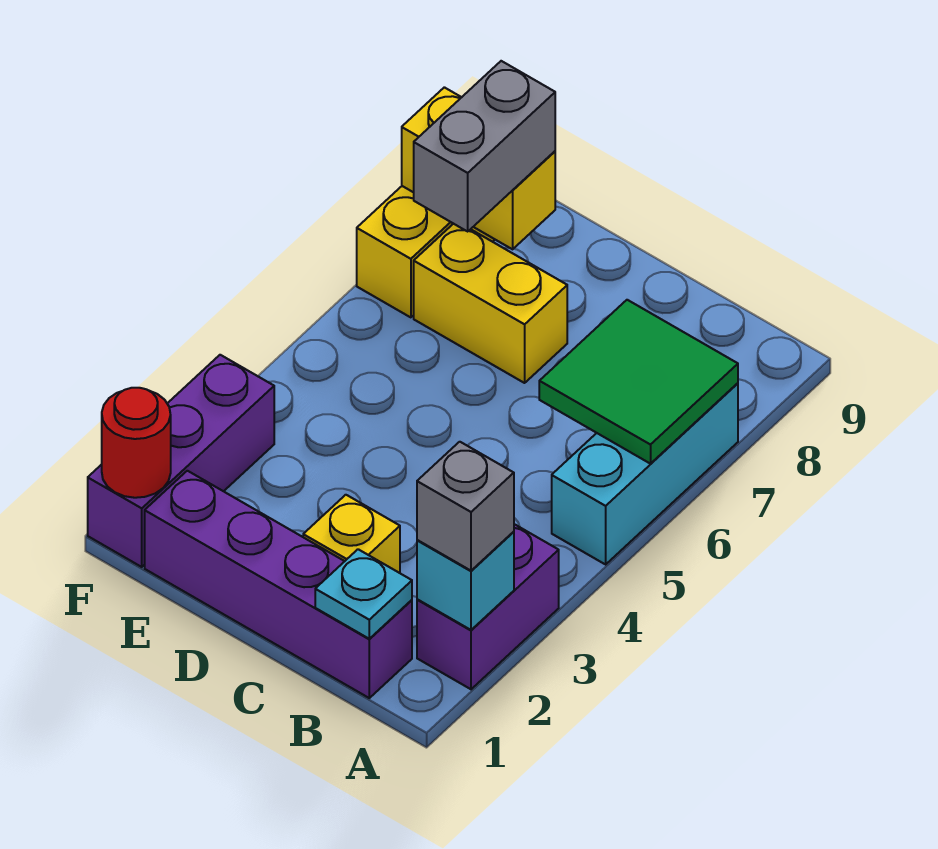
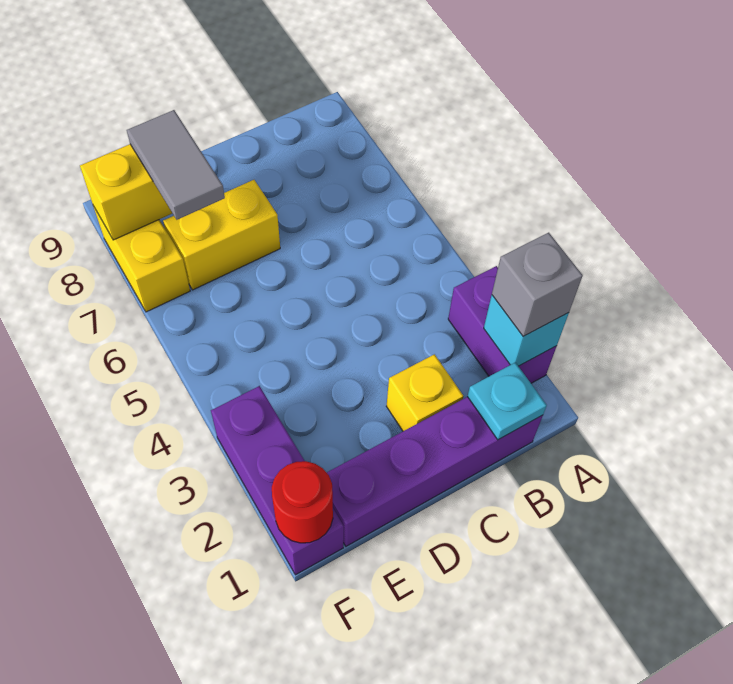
cyan 1x3 brick [552,383,738,564] -> none
green 2x2 tile [539,300,738,464] -> none
grey 1x2 brick [414,61,555,231] -> grey 1x2 tile [127,110,225,220]

